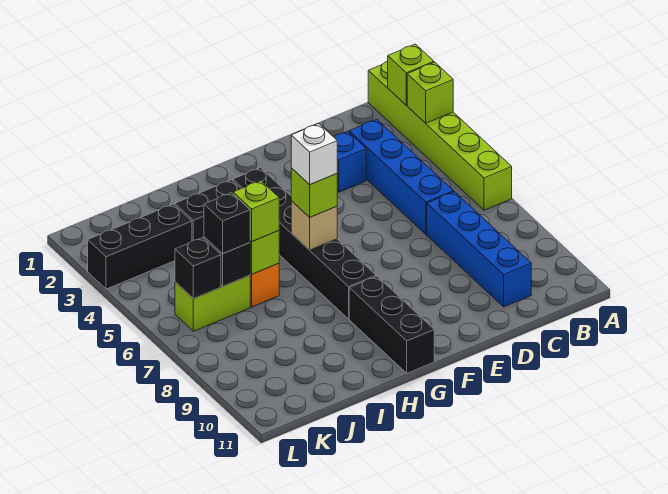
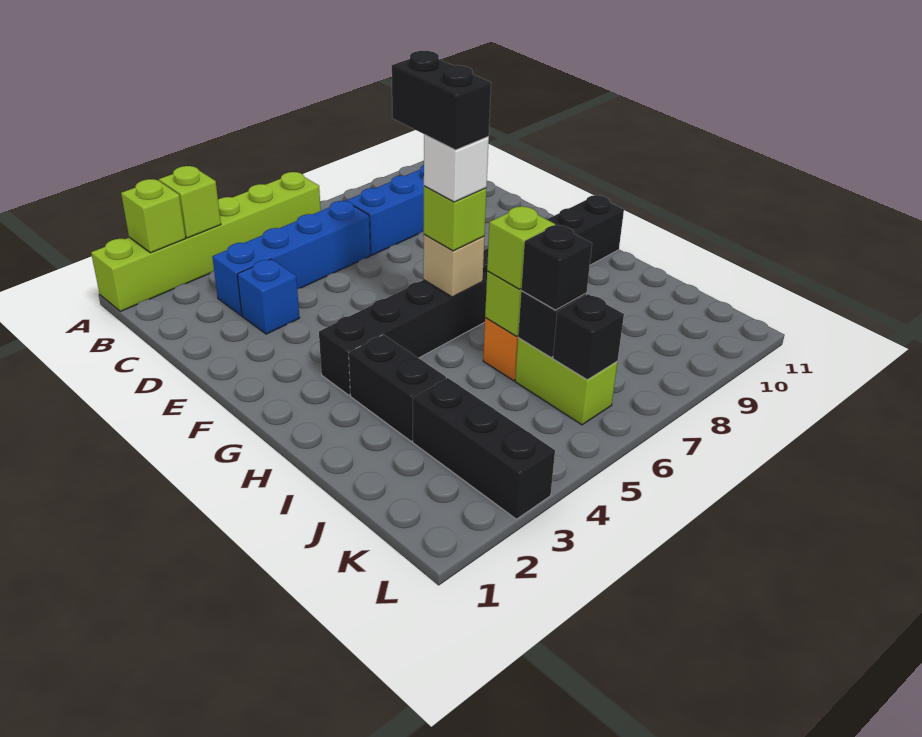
none -> black 1x2 brick [392,51,491,150]

